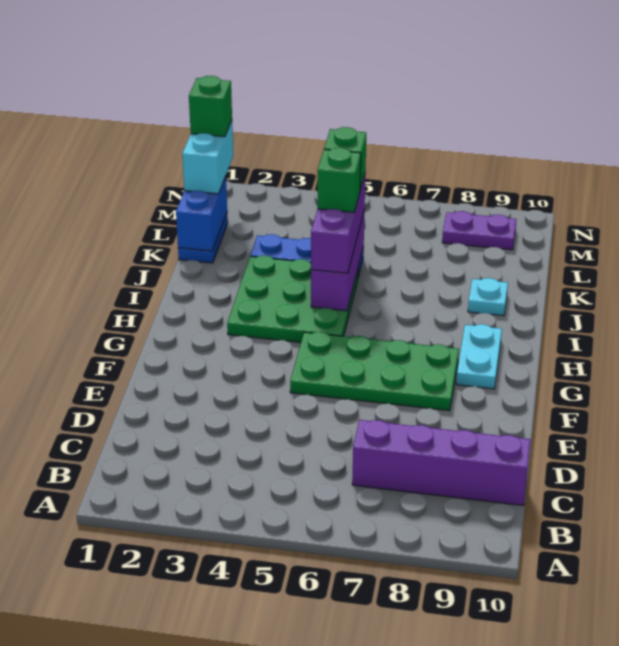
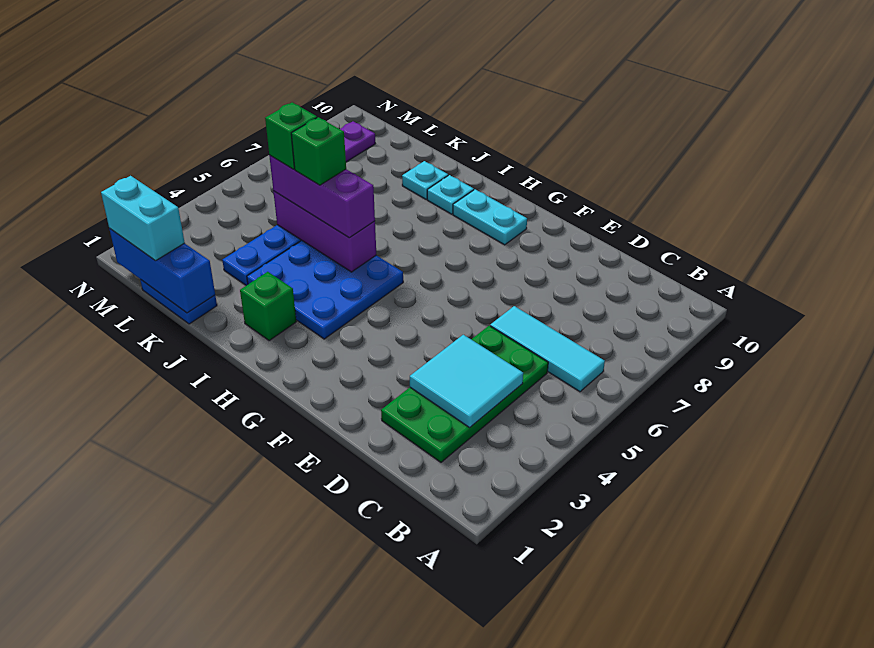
none -> cyan 1x3 tile [490,306,605,392]
none -> cyan 2x2 tile [410,335,523,427]
purple 1x4 brick [352,420,531,505] -> none
green 2x4 plate [290,332,459,411] -> green 2x4 plate moved to [381,326,548,462]
green 3x3 plate [227,255,358,342] -> blue 3x3 plate [247,241,403,339]
none -> cyan 1x1 plate [427,175,474,214]
blue 1x2 brick [176,176,227,251] -> blue 1x3 brick [109,228,215,313]
green 1x1 brick [189,76,232,137] -> green 1x1 brick moved to [240,272,296,341]

